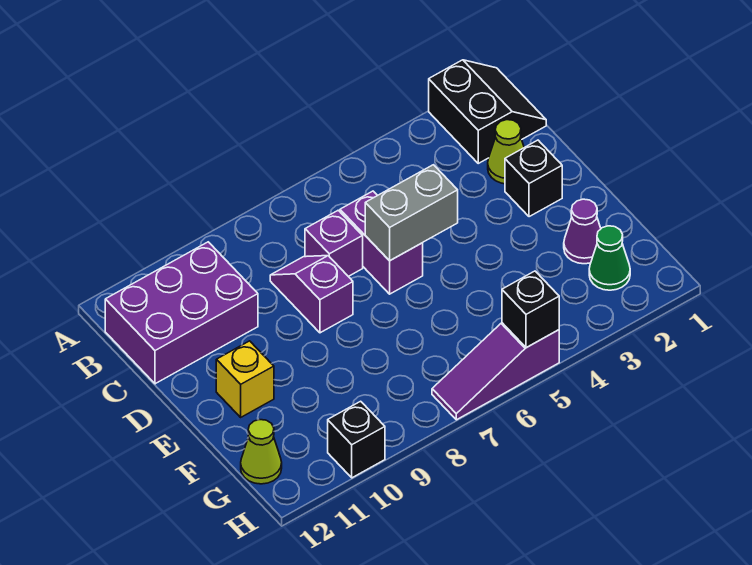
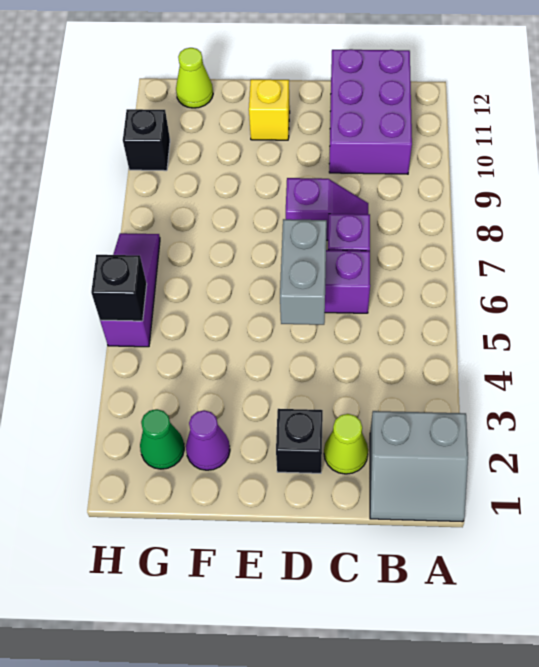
black 2x2 slope [429,60,546,163] -> grey 2x2 slope [370,411,468,522]

